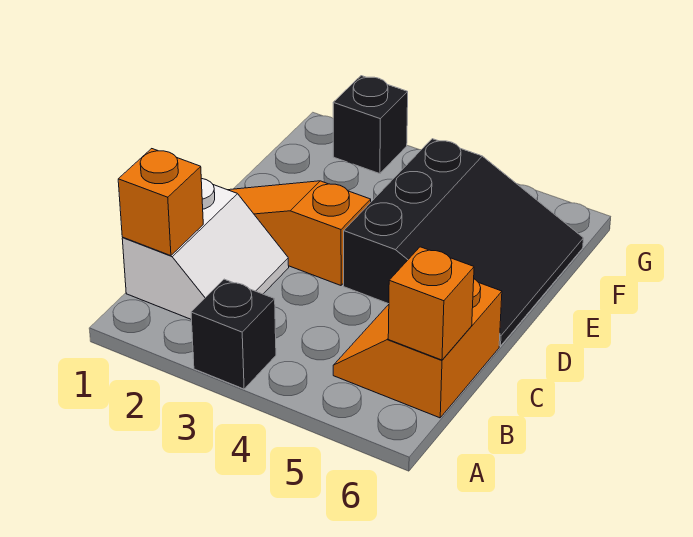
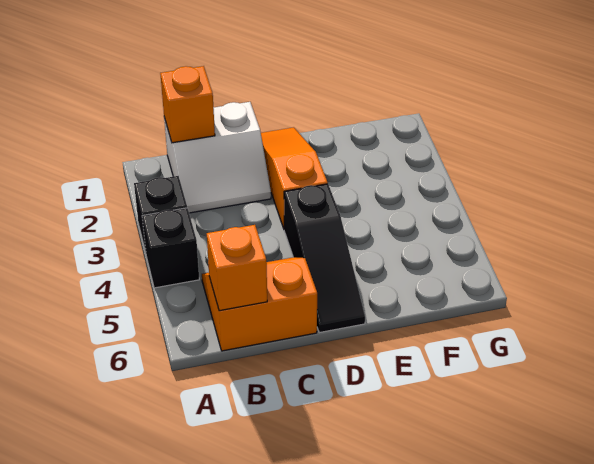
black 3x3 slope [344,139,583,346] -> black 1x3 slope [284,184,365,333]
black 1x1 brick [333,76,408,174] -> black 1x1 brick moved to [142,208,199,288]

